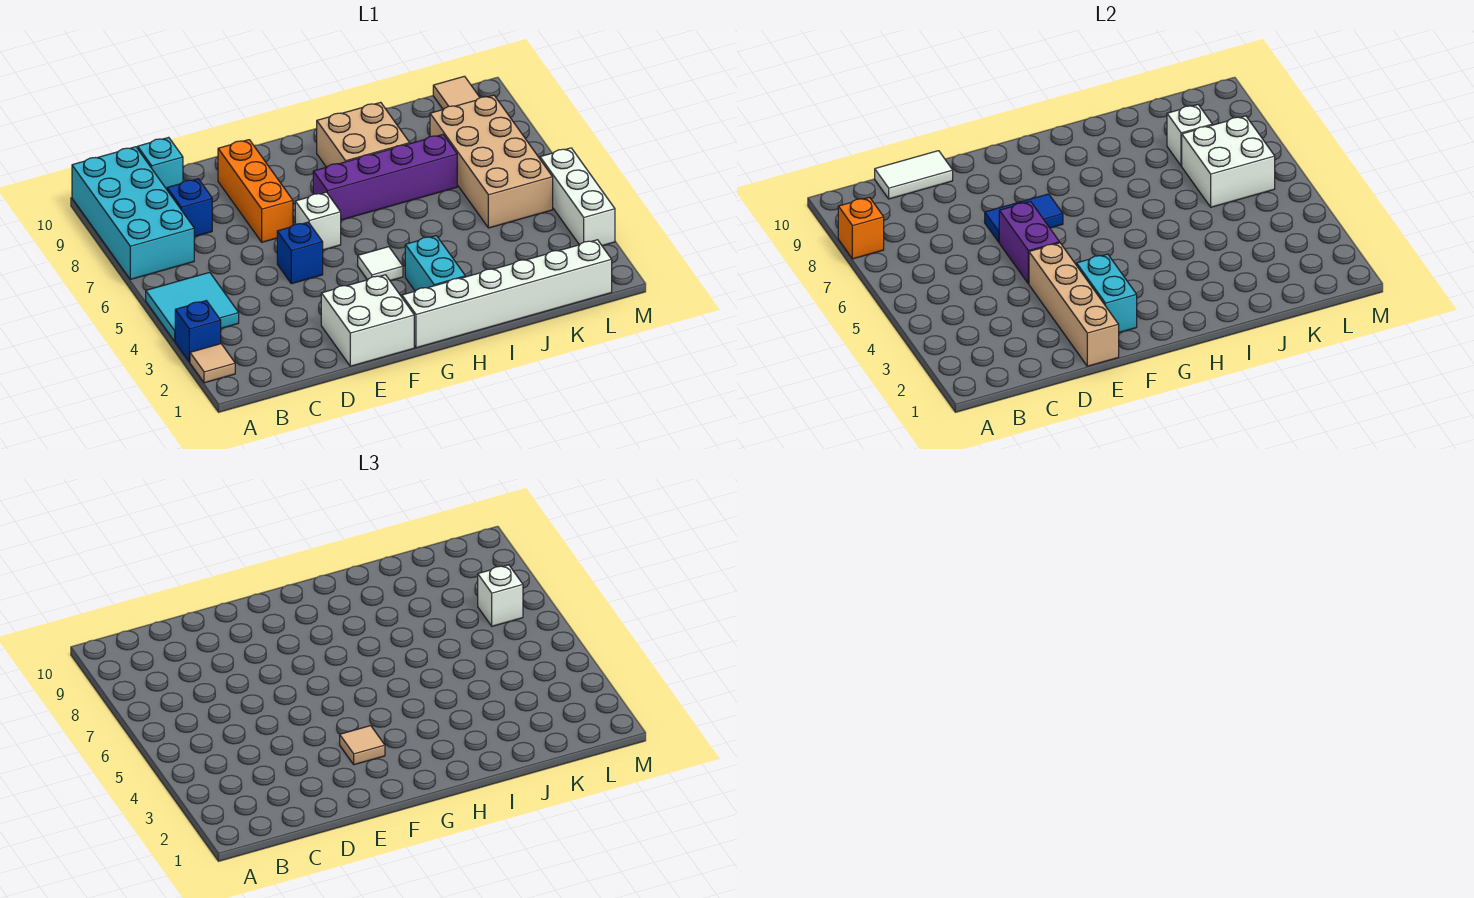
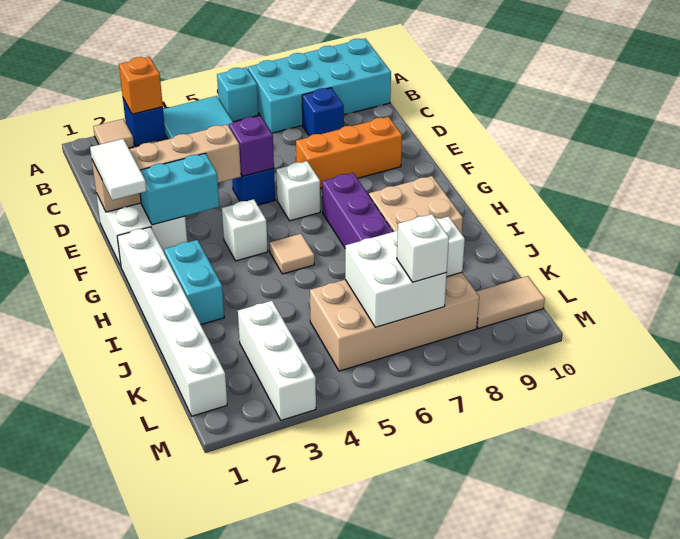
orange 1x1 brick [838,197,884,259] -> orange 1x1 brick moved to [119,57,163,114]
cyan 1x1 brick [138,137,183,189] -> cyan 1x1 brick moved to [217,67,259,122]
white 1x2 tile [875,151,953,199] -> white 1x2 tile moved to [90,139,146,200]
purple 1x2 brick [999,202,1060,284] -> purple 1x1 brick [229,116,274,176]
blue 1x2 tile [985,194,1063,242] -> none
tan 1x1 tile [340,726,385,765] -> tan 1x1 tile moved to [270,234,314,274]
white 1x1 tile [358,247,403,281] -> white 1x1 brick [222,199,268,261]
cyan 1x2 brick [405,236,465,291] -> cyan 1x2 brick turned to [164,240,224,324]
white 1x3 brick [540,148,615,246] -> white 1x3 brick turned to [238,301,316,420]

